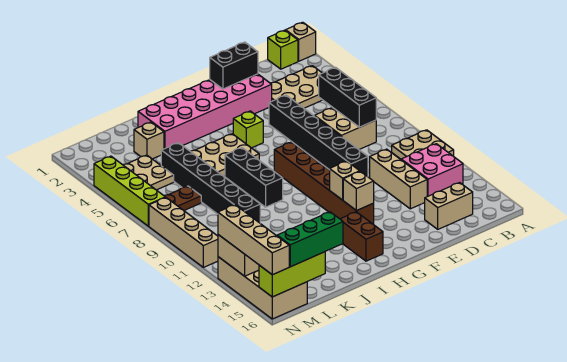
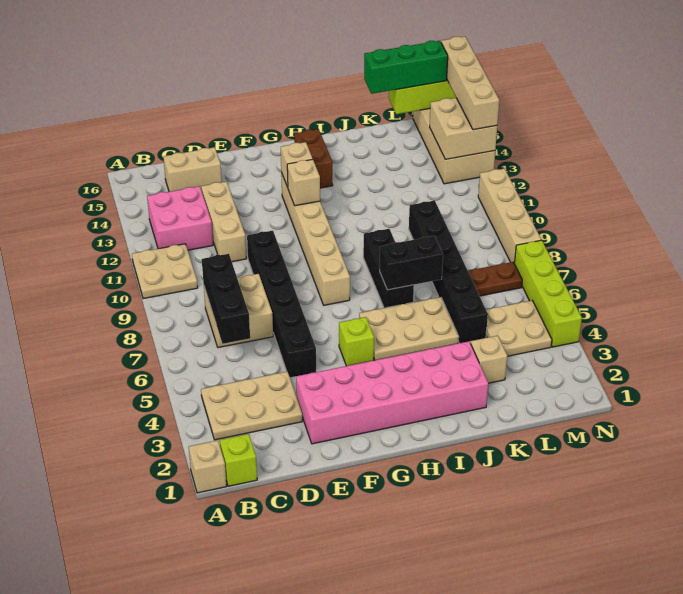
black 1x2 brick [210,42,258,89] -> black 1x2 brick moved to [380,236,443,290]
brown 1x6 brick [274,142,374,225] -> tan 1x6 brick [281,172,350,305]

